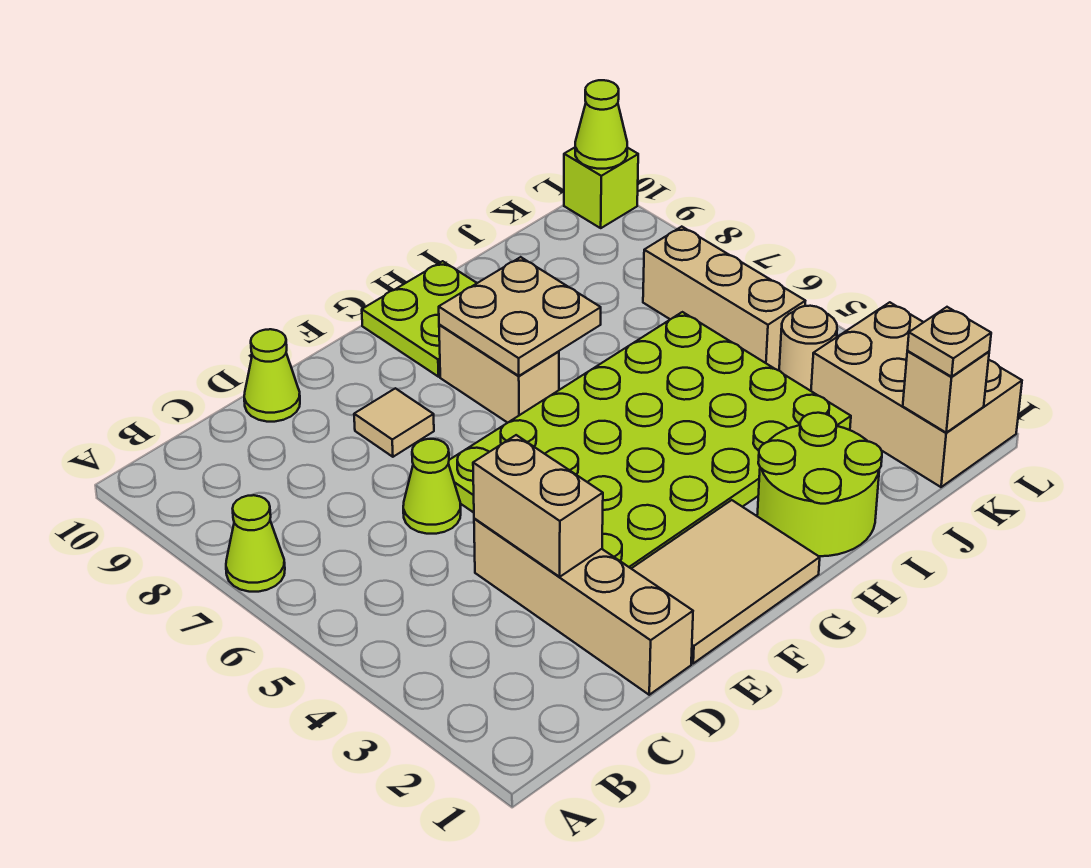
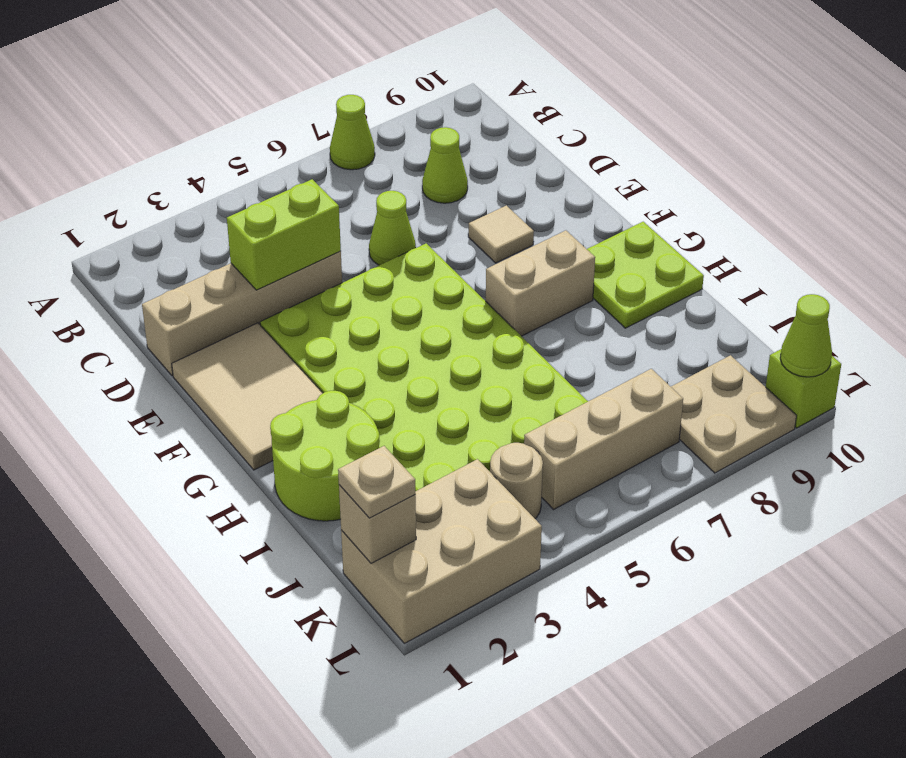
tan 1x2 brick [473,435,603,577] -> lime 1x2 brick [227,179,341,290]
lime 1x1 cone [244,329,300,422] -> lime 1x1 cone moved to [422,127,468,203]
tan 2x2 plate [439,257,601,376] -> tan 2x2 plate moved to [671,355,796,473]

